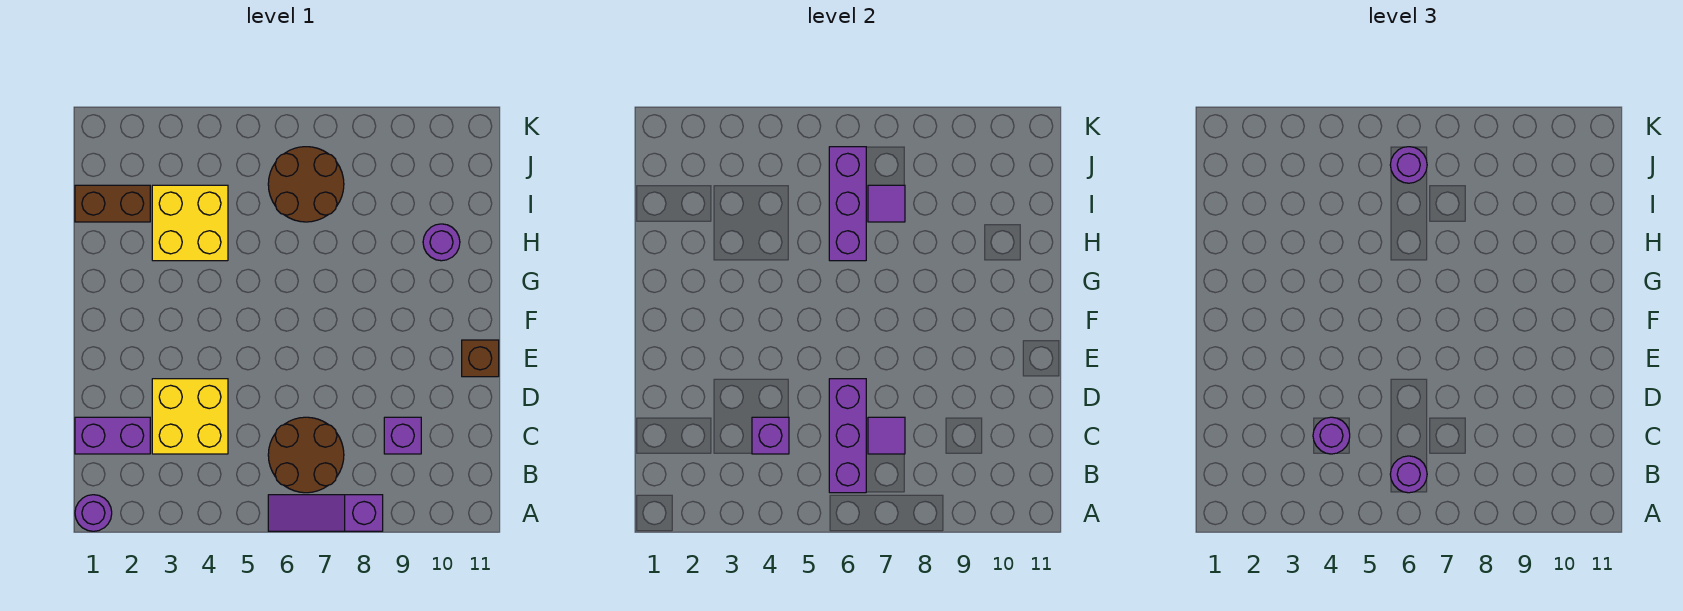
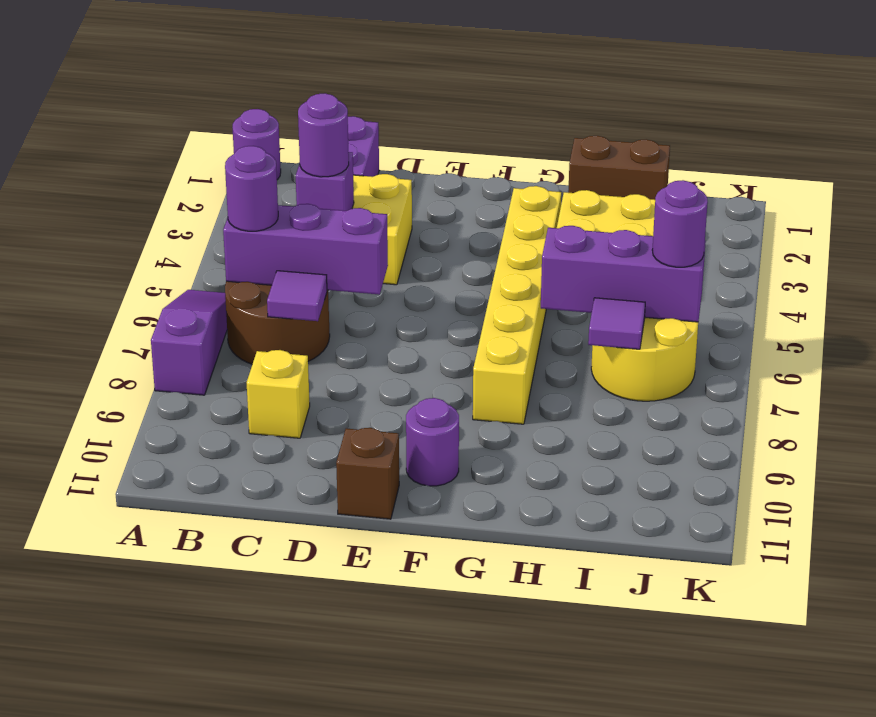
purple 1x1 brick [384,417,421,454] -> yellow 1x1 brick [247,350,310,438]
none -> yellow 1x6 brick [473,186,561,424]
purple 1x1 round brick [423,224,460,261] -> purple 1x1 round brick moved to [406,398,459,486]
brown 1x2 brick [75,185,150,222] -> brown 1x2 brick turned to [568,136,670,200]
brown 2x2 round brick [268,147,344,222] -> yellow 2x2 round brick [591,318,698,401]

